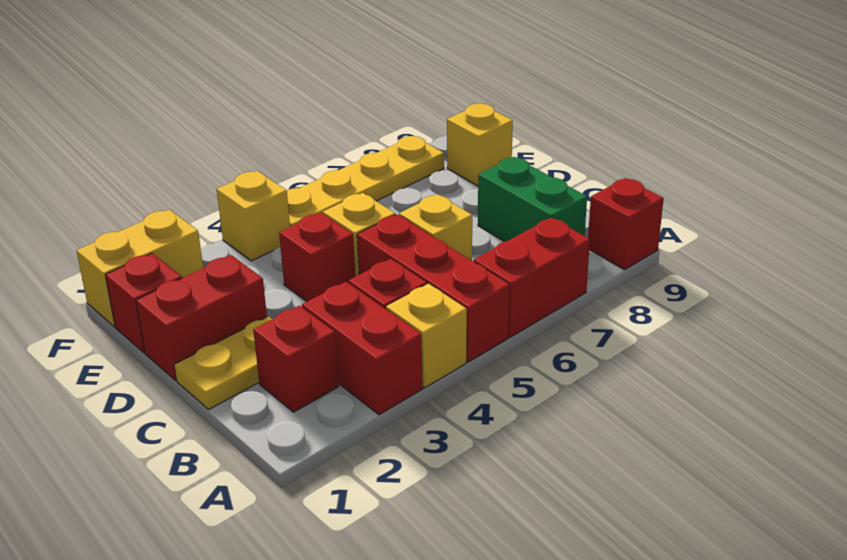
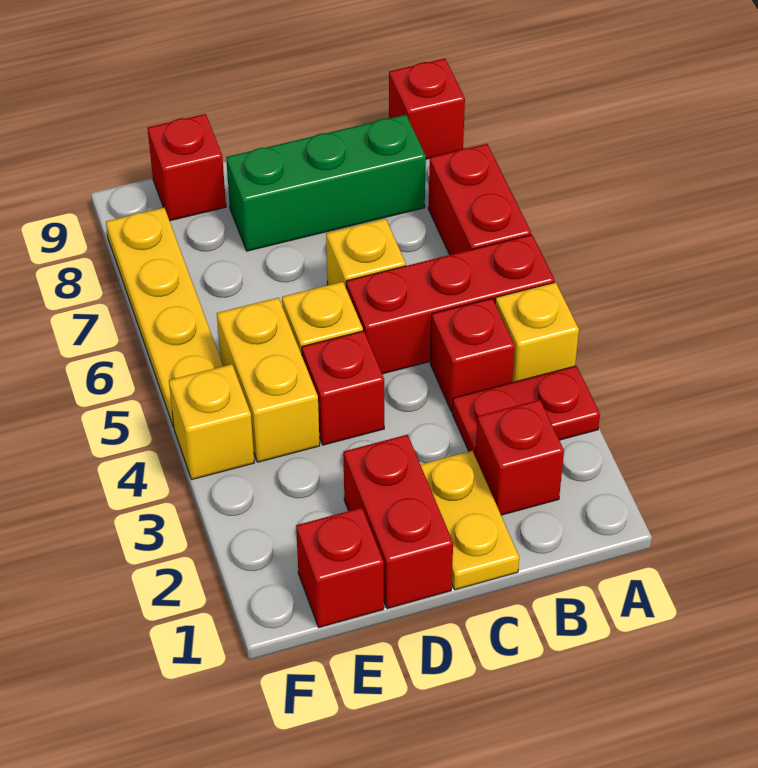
red 1x2 brick [302,282,423,415] -> red 1x2 plate [452,366,600,455]
green 1x2 brick [478,157,587,242] -> green 1x3 brick [226,115,426,251]
yellow 1x1 brick [447,103,513,186] -> red 1x1 brick [148,114,226,221]
yellow 1x2 brick [76,209,203,327] -> yellow 1x2 brick moved to [217,298,320,462]

